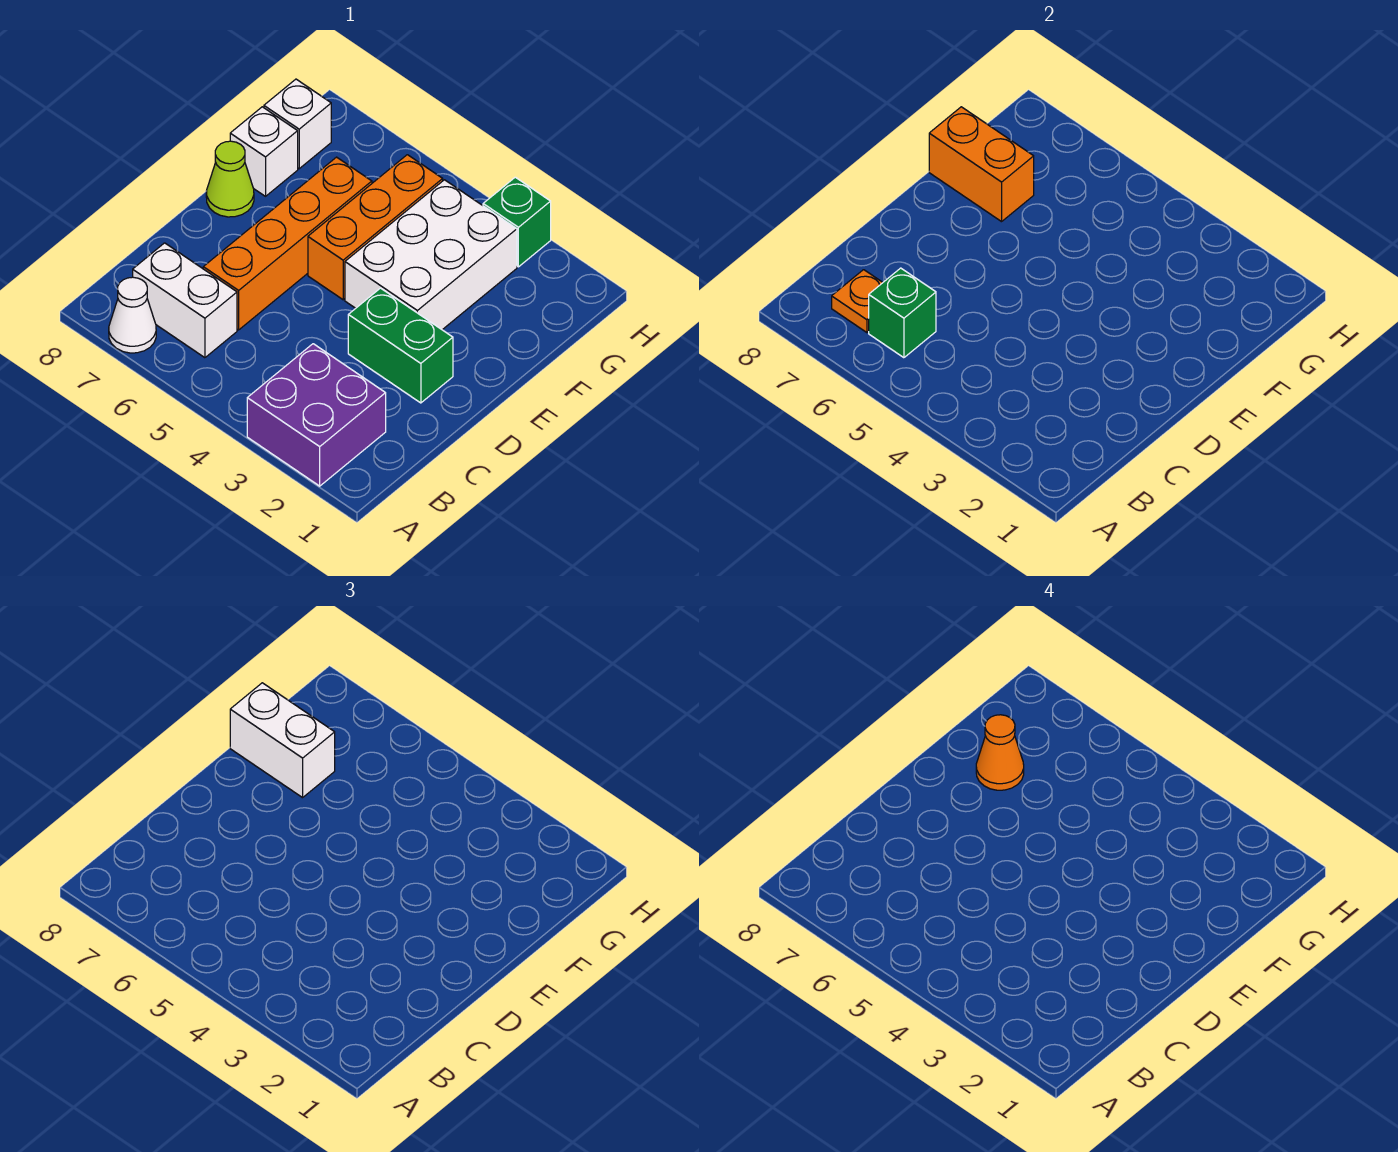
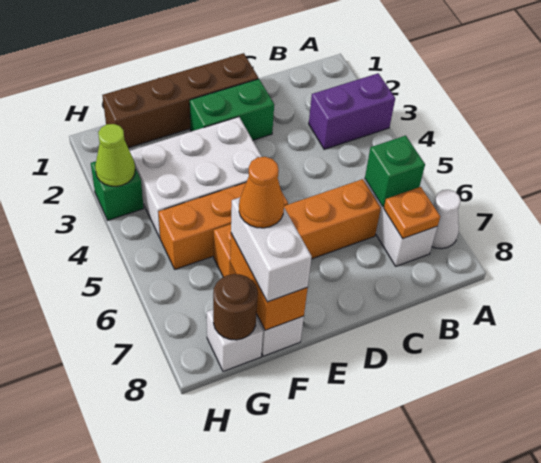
purple 2x2 brick [247,344,386,486] -> purple 1x2 brick [309,73,395,149]
none -> brown 1x4 brick [102,53,258,148]
green 1x2 brick [348,288,453,403] -> green 1x2 brick turned to [190,79,274,140]
lime 1x1 cone [206,141,254,217] -> lime 1x1 cone moved to [95,124,135,186]
none -> brown 1x1 round brick [213,274,258,340]

